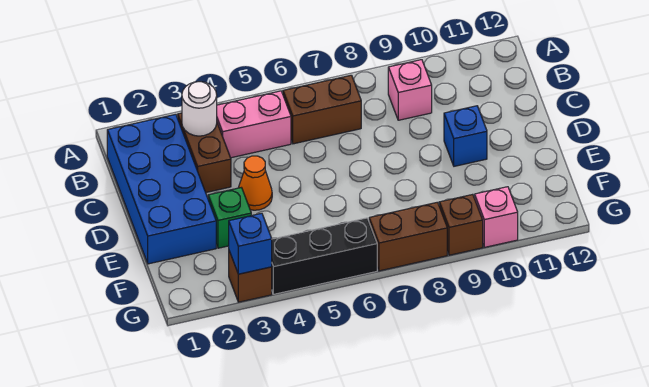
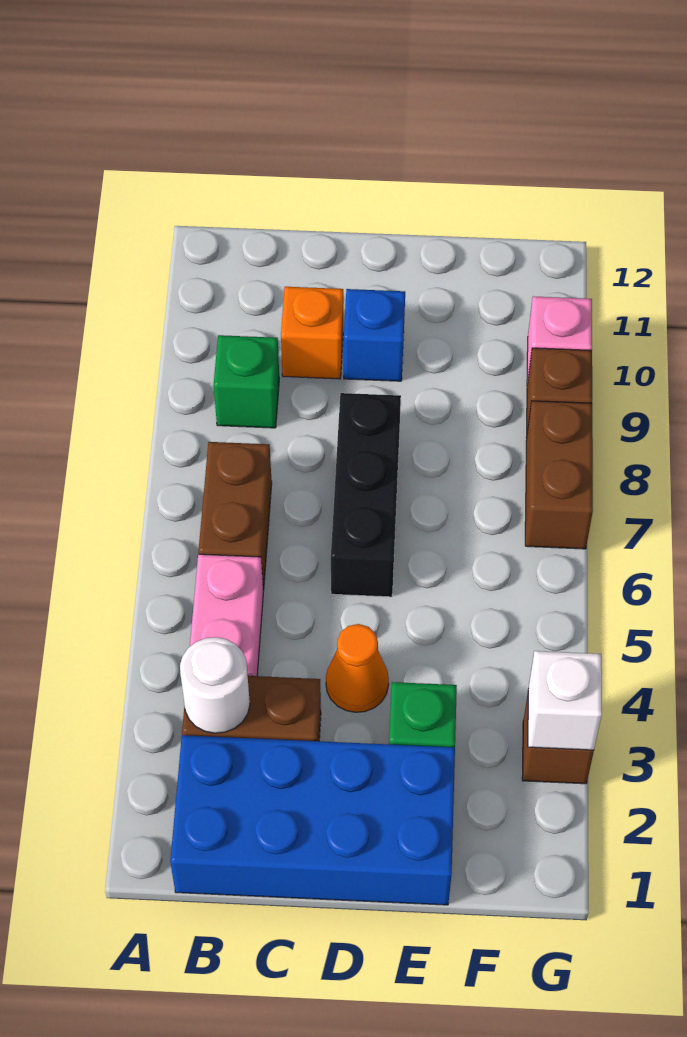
pink 1x1 brick [388,60,432,120] -> green 1x1 brick [214,335,279,428]
none -> orange 1x1 brick [281,287,343,379]
blue 1x1 brick [229,213,272,274] -> white 1x1 brick [528,651,602,750]
black 1x3 brick [272,218,377,294] -> black 1x3 brick moved to [331,393,401,597]

